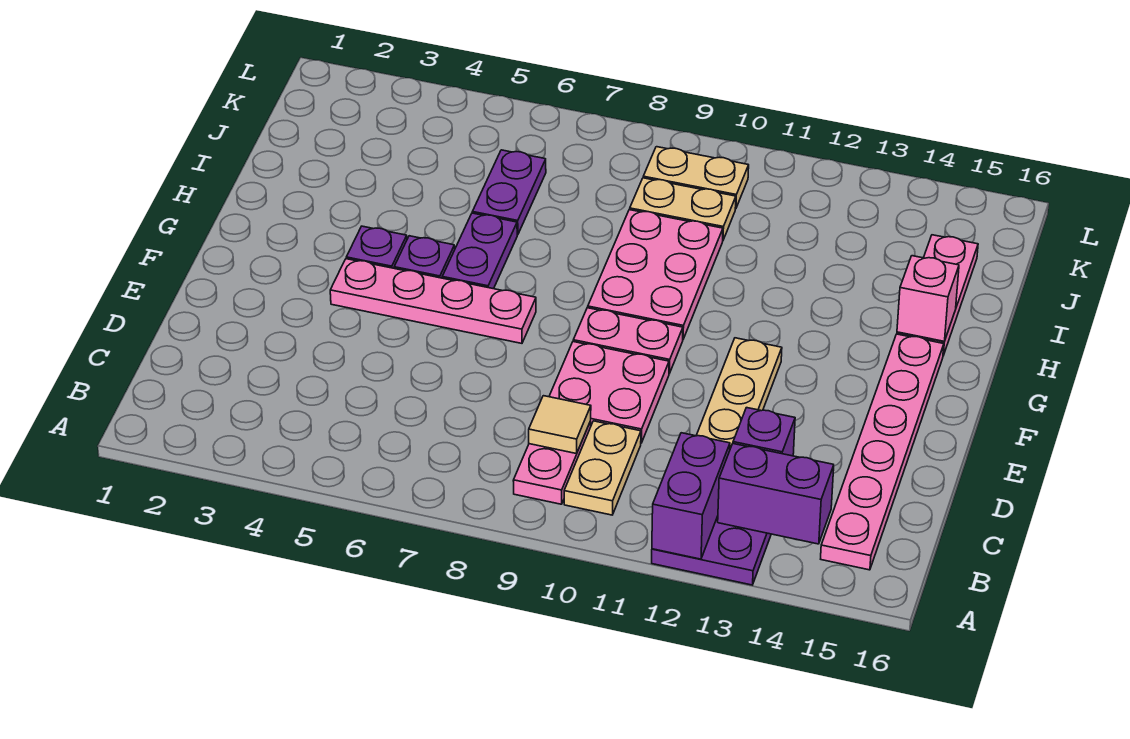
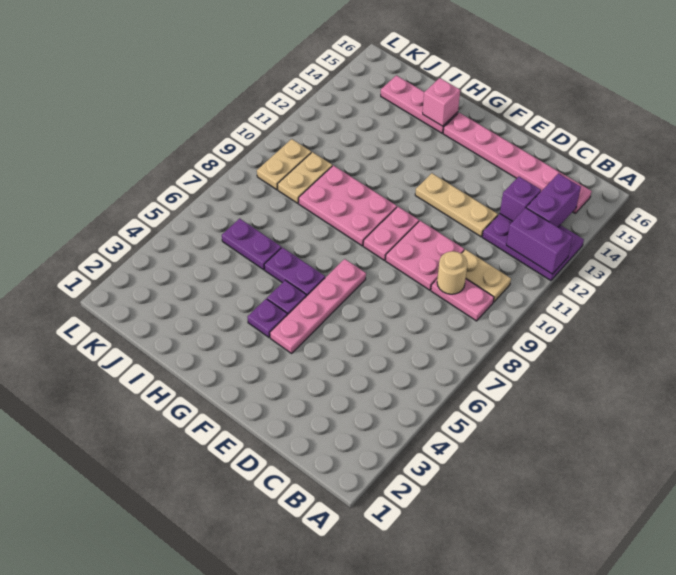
tan 1x1 tile [529,396,591,454] -> tan 1x1 round brick [437,251,468,294]

